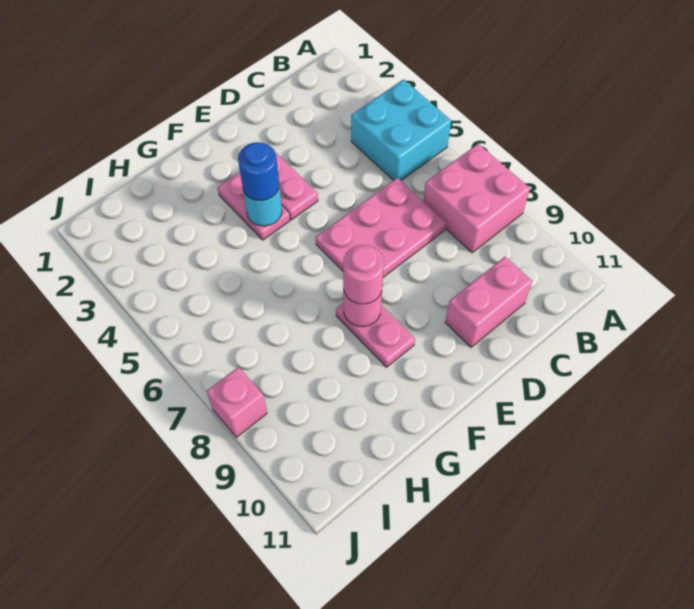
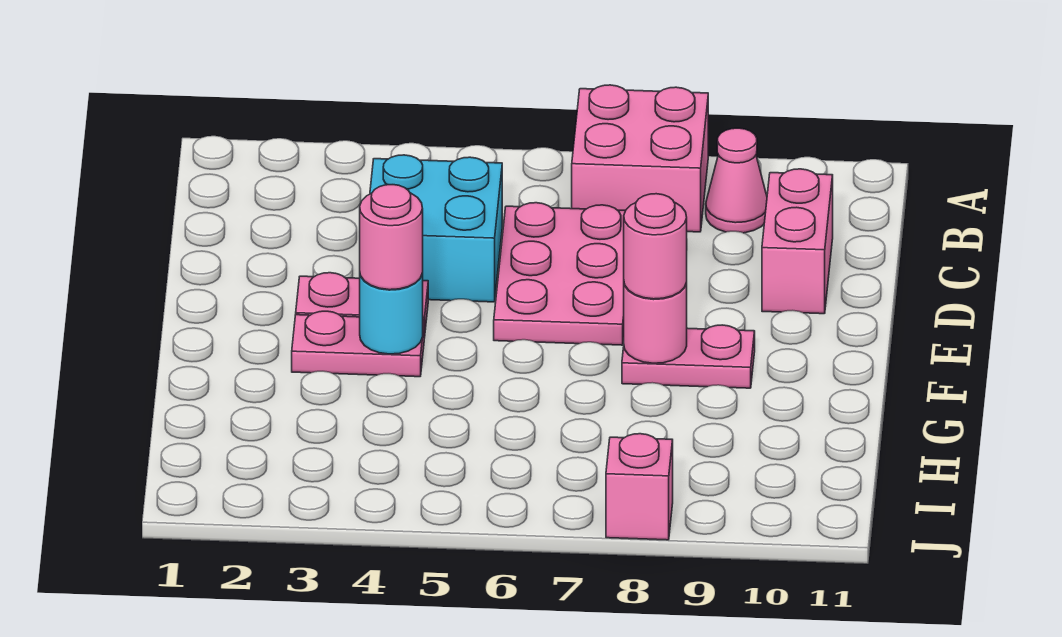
cyan 2x2 brick [351,79,451,180] -> cyan 2x2 brick moved to [370,155,502,302]
none -> pink 1x1 cone [706,128,767,233]
blue 1x1 round brick [238,142,279,201] -> pink 1x1 round brick [360,185,423,290]

